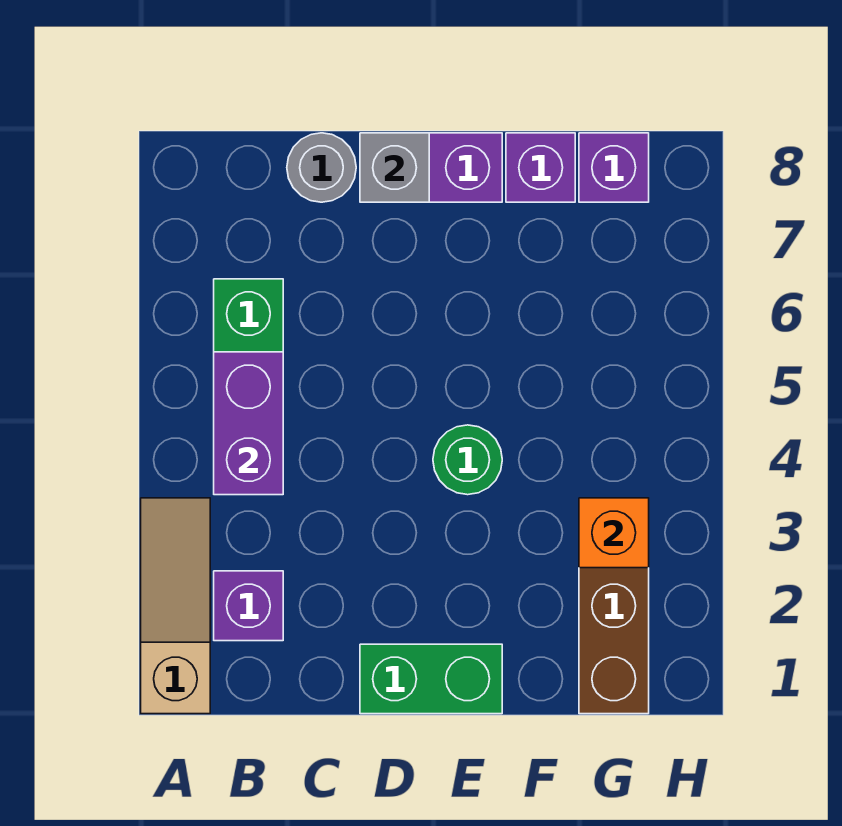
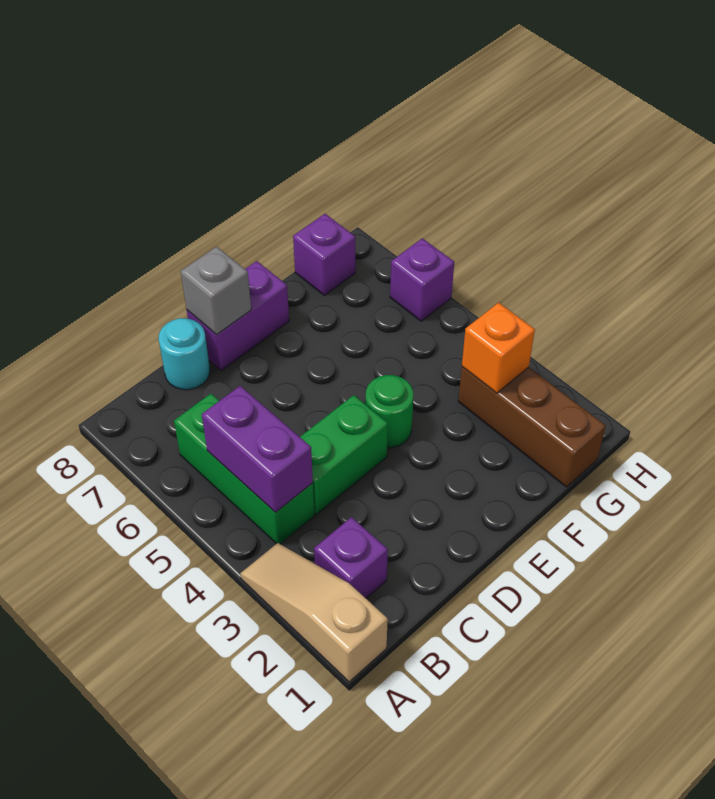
grey 1x1 round brick [287,133,356,202] -> cyan 1x1 round brick [158,318,210,390]
green 1x2 brick [360,644,502,714] -> green 1x2 brick moved to [300,395,388,514]
purple 1x1 brick [506,133,575,202] -> purple 1x1 brick moved to [390,238,454,321]

